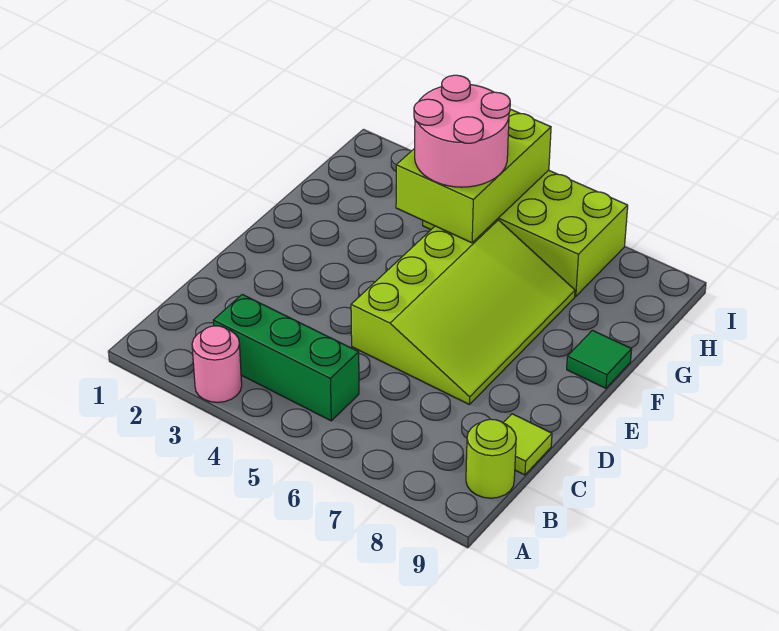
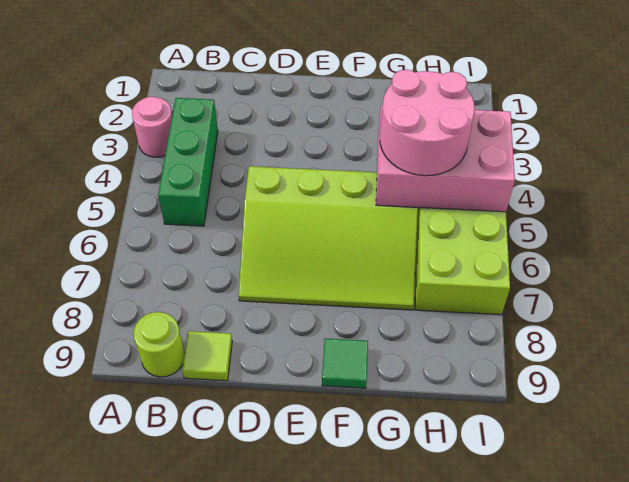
lime 2x3 brick [396,109,551,243] -> pink 2x3 brick [376,106,515,212]

